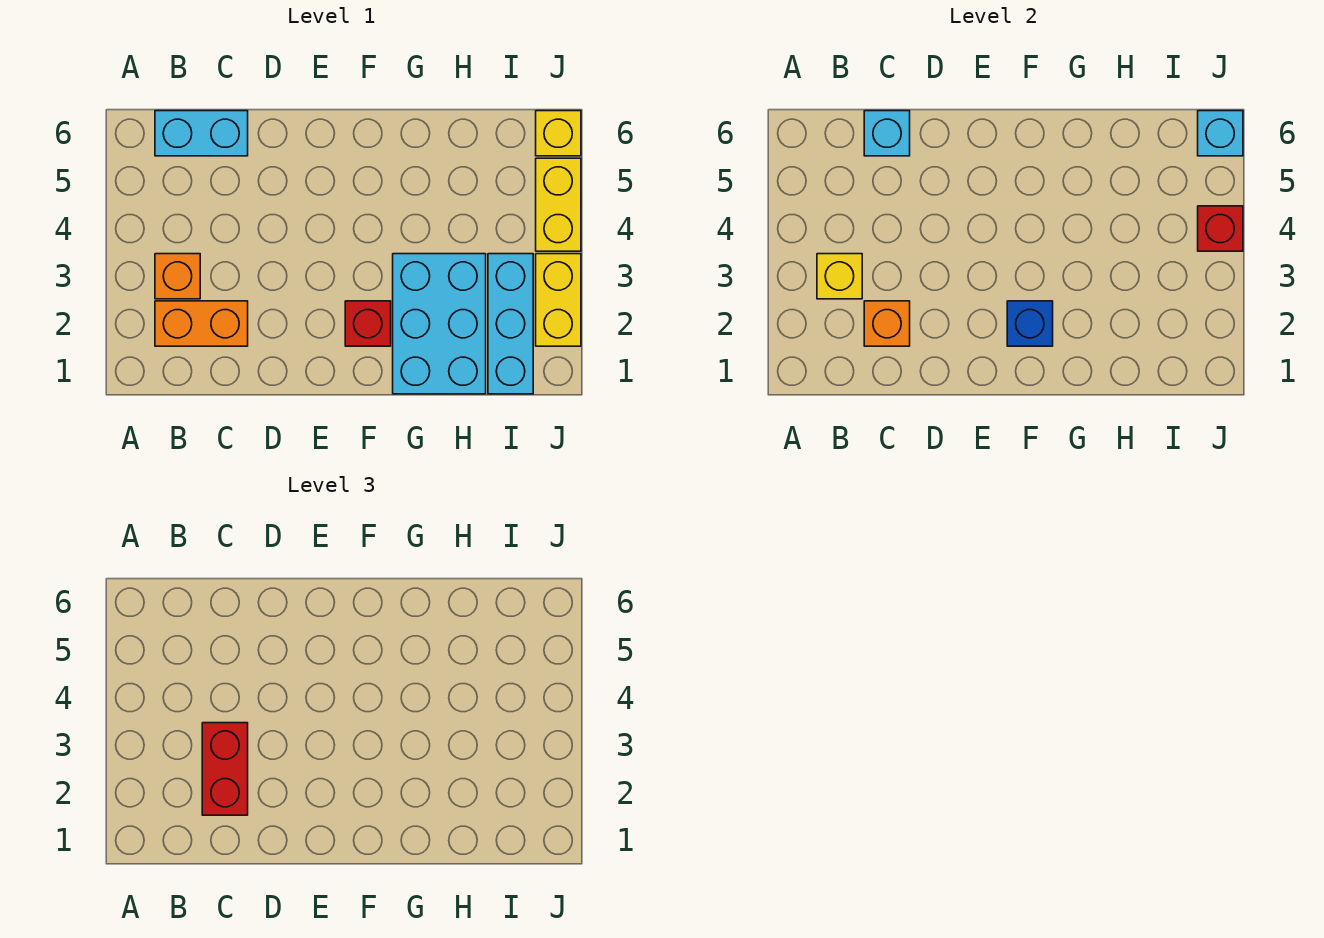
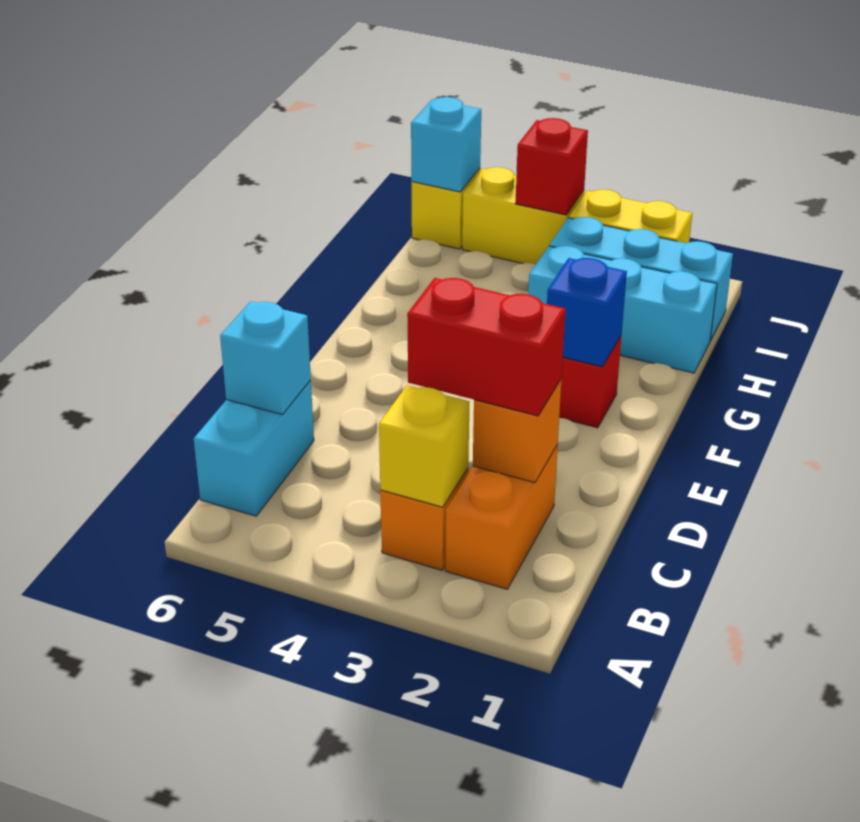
cyan 2x3 brick [393,254,486,394] -> cyan 1x3 brick [528,246,717,373]

